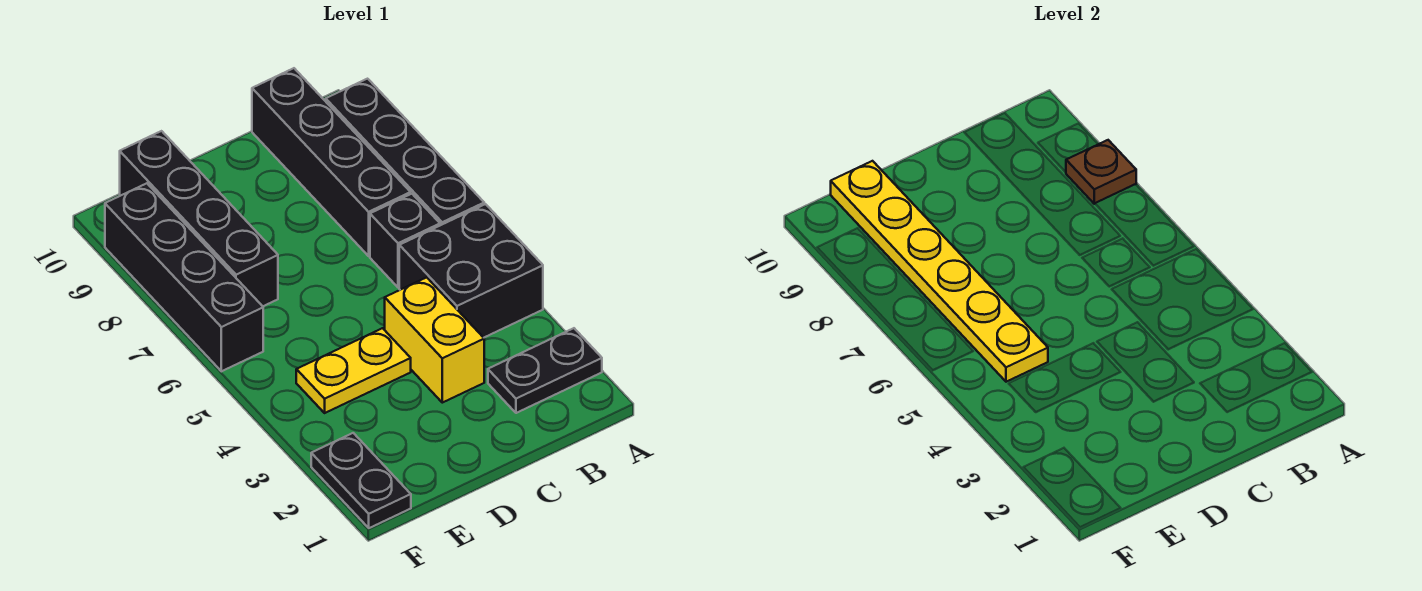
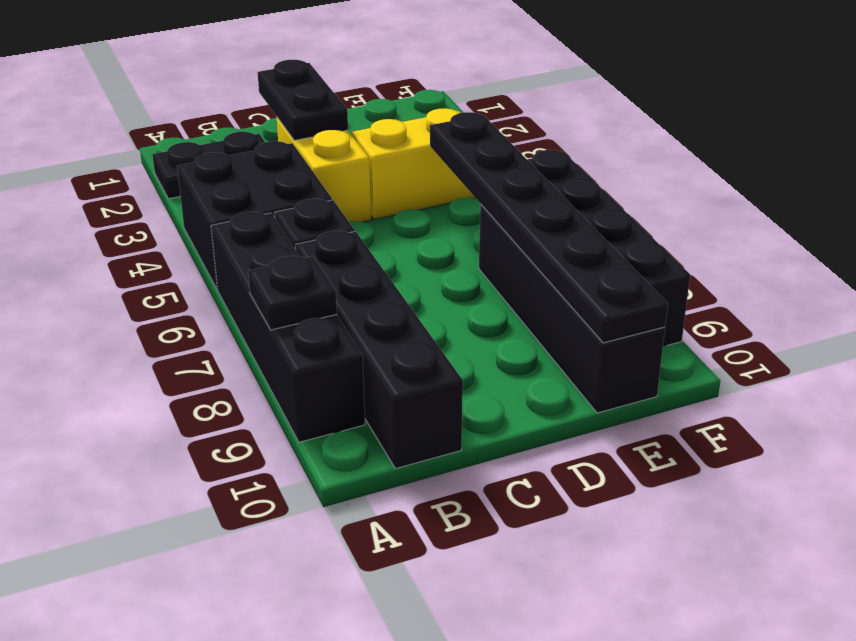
brown 1x1 plate [1066,140,1136,204] -> black 1x1 plate [248,256,337,330]
yellow 1x2 plate [296,328,411,413] -> yellow 1x2 brick [352,108,475,219]
yellow 1x6 plate [831,161,1048,382] -> black 1x6 plate [430,112,668,343]
black 1x2 plate [311,433,411,528] -> black 1x2 plate moved to [258,60,348,141]

